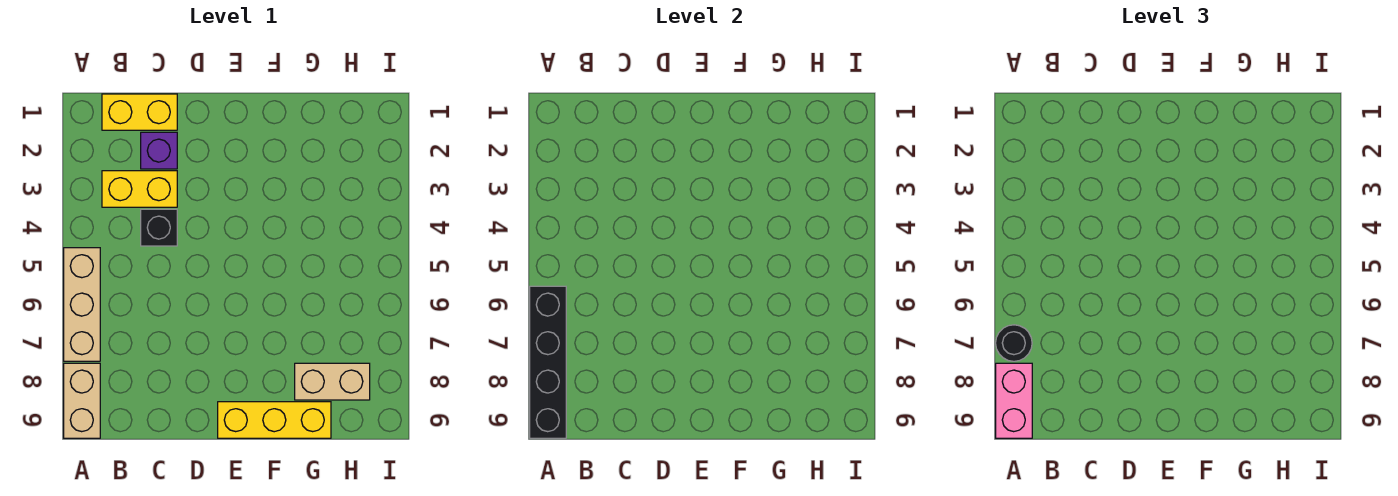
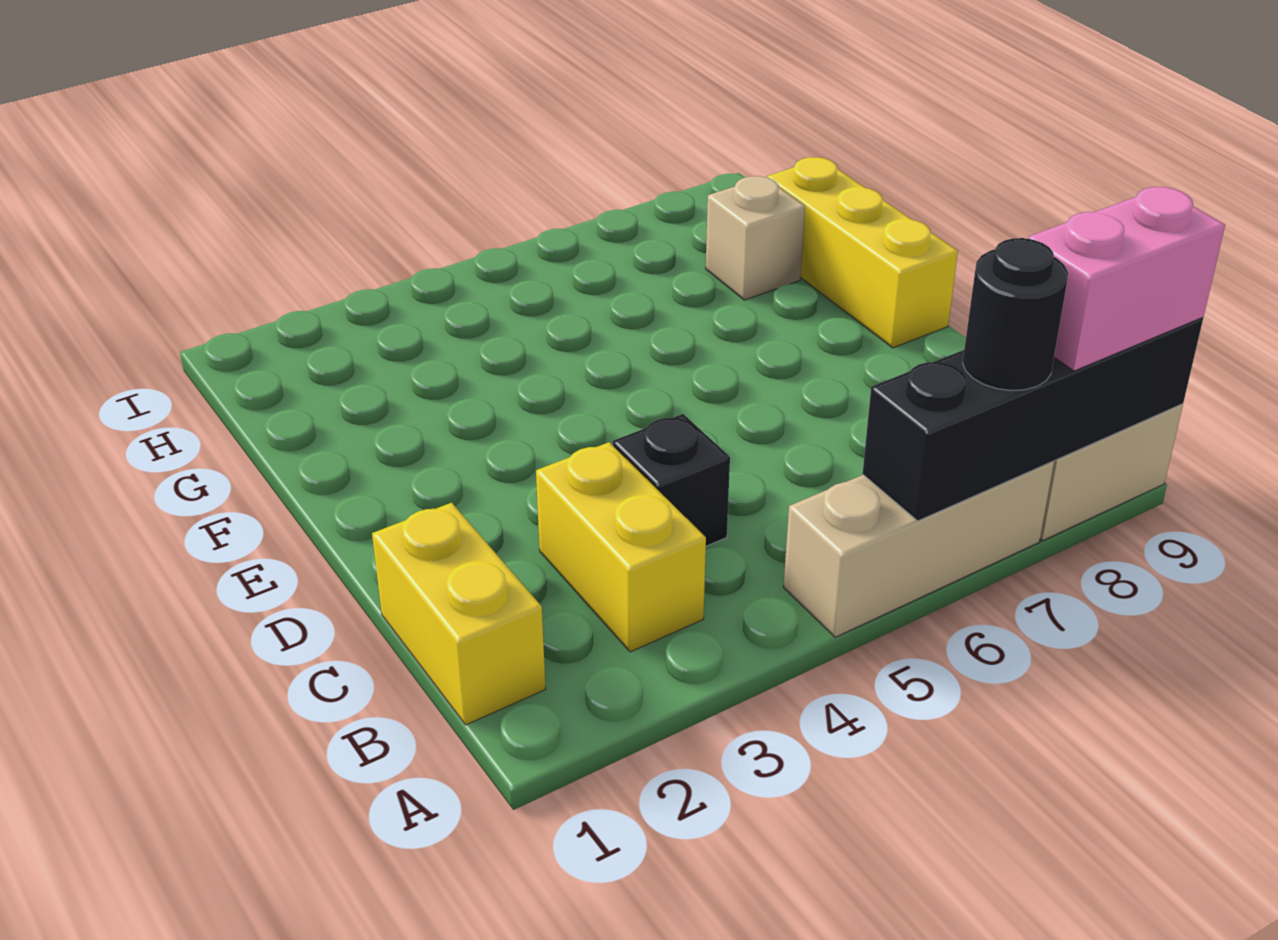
purple 1x1 brick [141,132,177,169] -> none
tan 1x2 brick [295,363,370,400] -> tan 1x1 brick [706,176,805,300]

